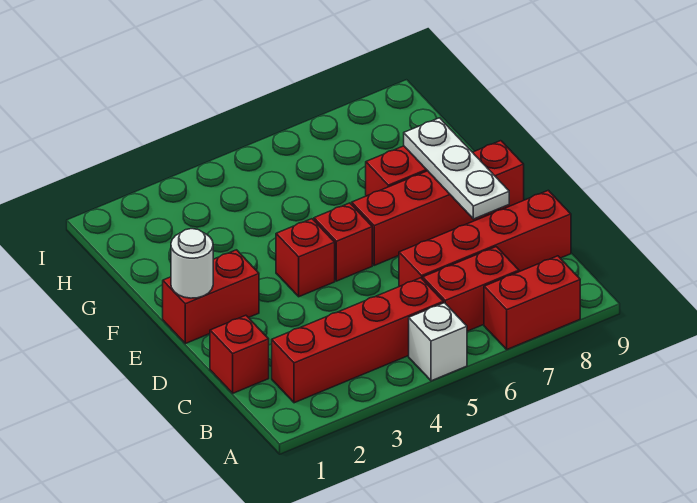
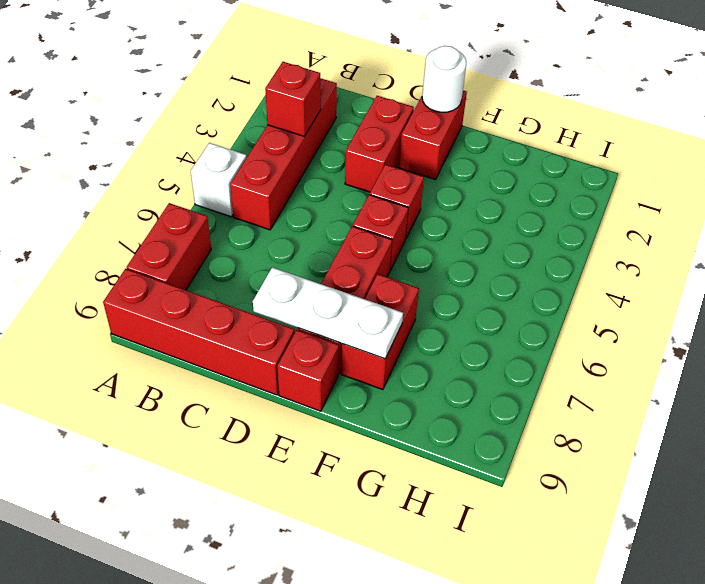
red 1x2 brick [423,247,519,331] -> red 1x2 brick moved to [345,96,414,192]
red 1x1 brick [210,315,269,393] -> red 1x1 brick moved to [265,62,321,136]
red 1x4 brick [399,190,571,287] -> red 1x4 brick turned to [103,269,295,395]

